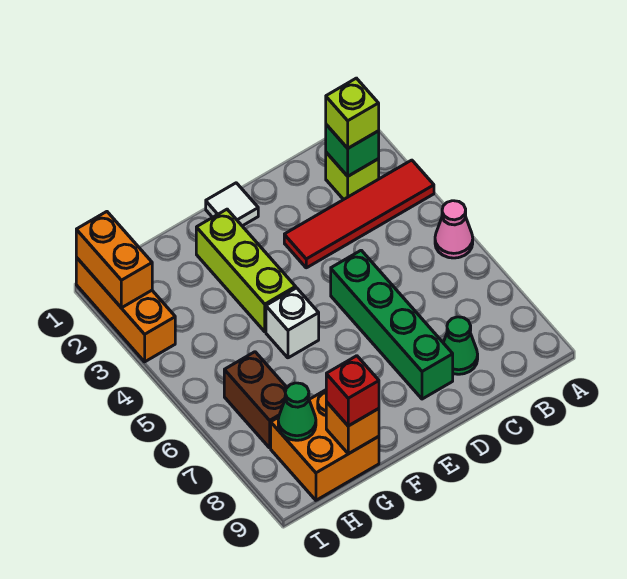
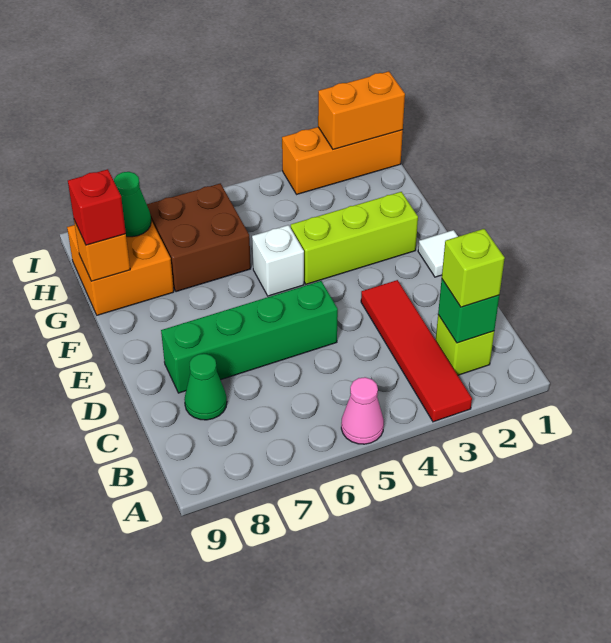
brown 1x2 brick [224,352,287,448] -> brown 2x2 brick [147,183,251,292]

